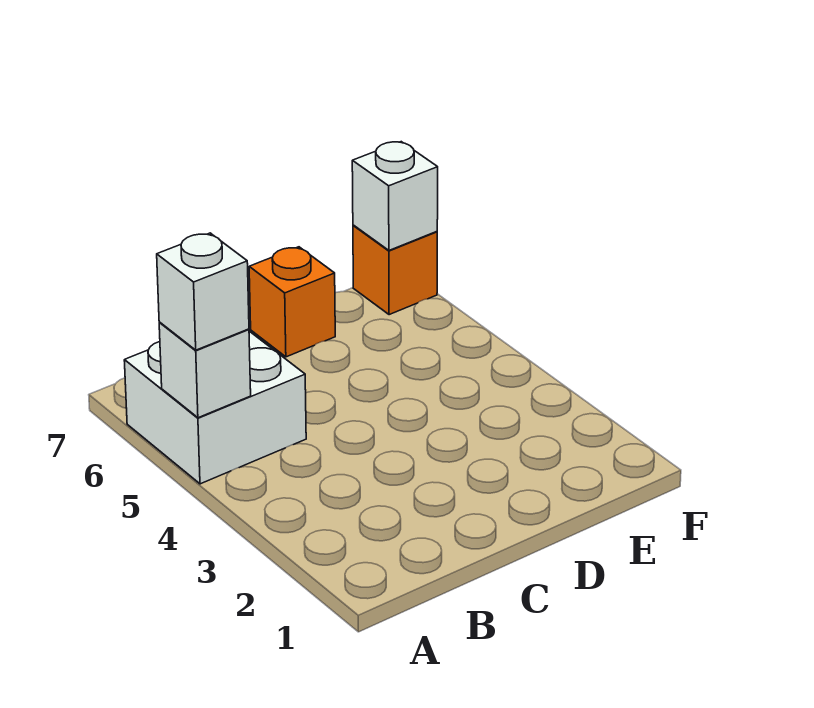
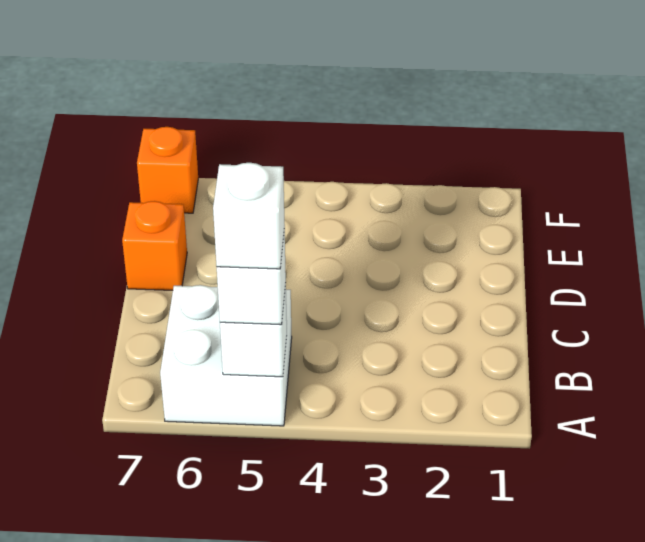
white 1x1 brick [352,142,438,250] -> white 1x1 brick moved to [213,163,285,269]

